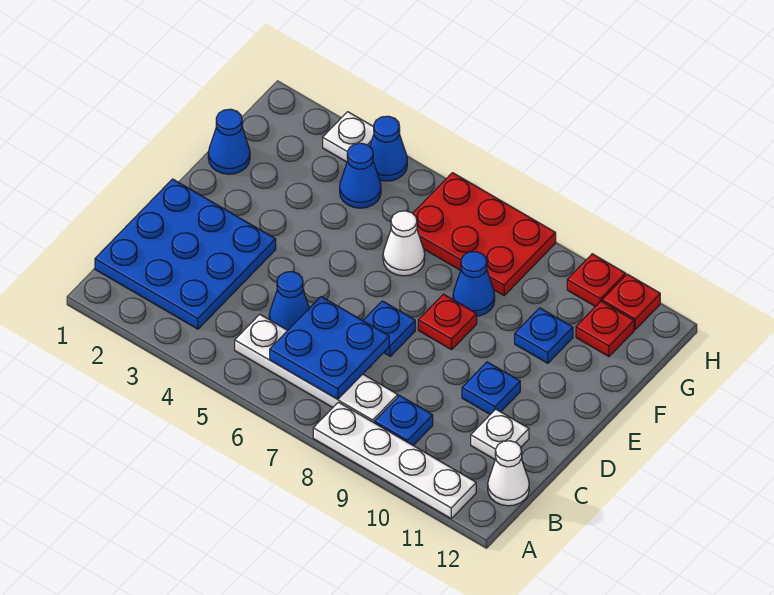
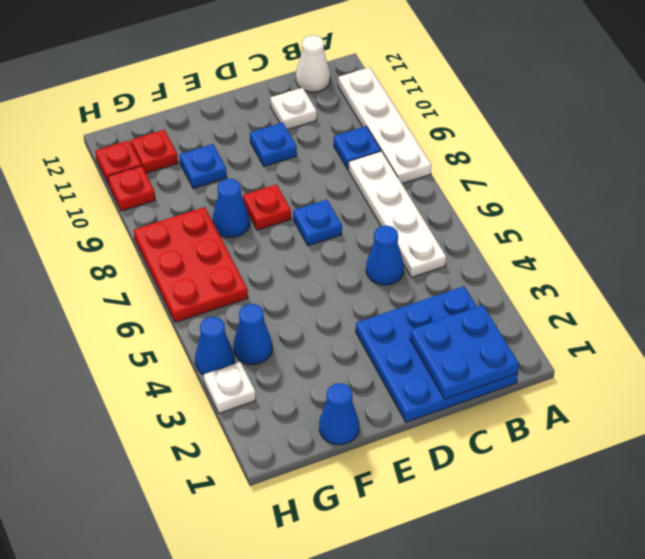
blue 2x2 plate [270,297,389,399] -> blue 2x2 plate moved to [410,305,519,399]
white 1x1 cone [383,211,425,276] -> none

